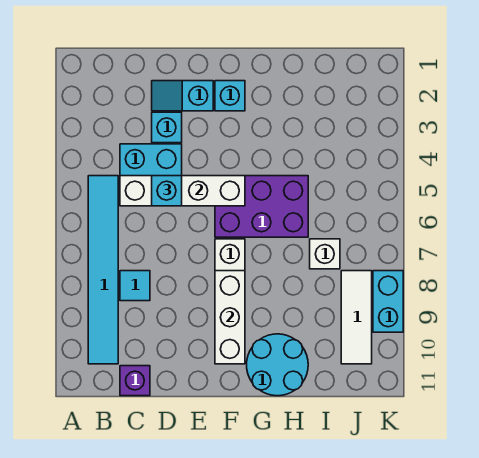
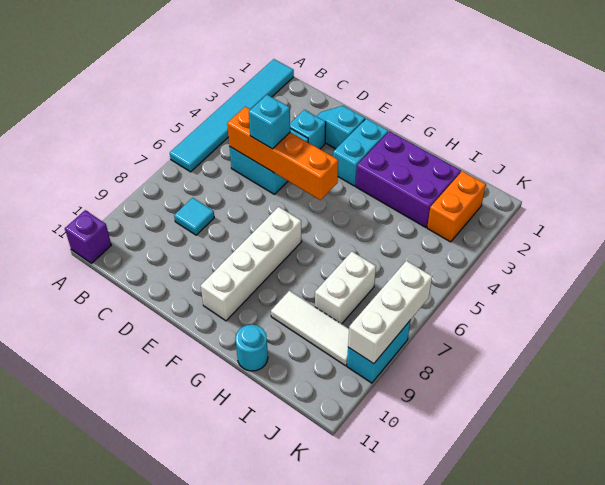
cyan 1x6 tile [88,176,118,364] -> cyan 1x6 tile moved to [170,59,294,172]
white 1x4 brick [120,176,245,206] -> orange 1x4 brick [227,107,338,200]
purple 1x1 brick [120,366,150,396] -> purple 1x1 brick moved to [65,210,111,263]
cyan 1x1 brick [215,81,245,111] -> cyan 1x2 brick [333,119,388,186]
purple 2x3 brick [215,176,308,237] -> purple 2x3 brick moved to [356,131,461,228]
white 1x3 brick [215,271,245,364] -> white 1x3 brick moved to [348,261,432,364]
cyan 2x2 round brick [247,334,308,396] -> cyan 1x1 round brick [235,325,268,371]
white 1x1 brick [310,239,340,269] -> white 1x2 brick [315,252,376,324]
none -> orange 1x2 brick [427,171,486,242]
white 1x3 tile [341,271,372,364] -> white 1x3 tile turned to [271,291,349,366]

